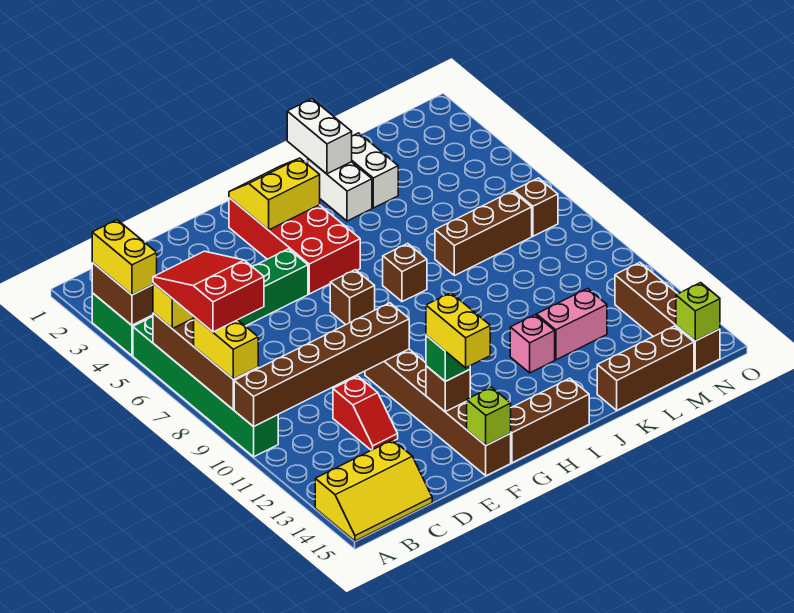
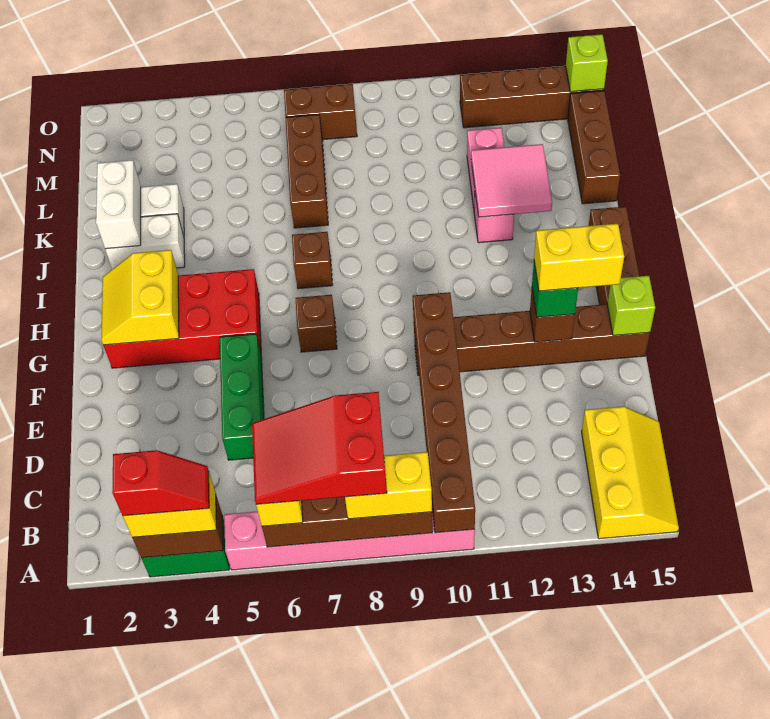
green 1x6 brick [133,317,278,457] -> pink 1x6 brick [224,510,475,570]
red 1x2 slope [333,376,398,450] -> red 1x2 slope moved to [112,450,209,516]
white 1x2 brick [287,99,352,174] -> white 1x2 brick turned to [96,160,141,249]
none -> pink 2x2 tile [471,144,552,217]
brown 1x1 brick [514,178,558,236] -> brown 1x2 brick [284,84,357,140]

